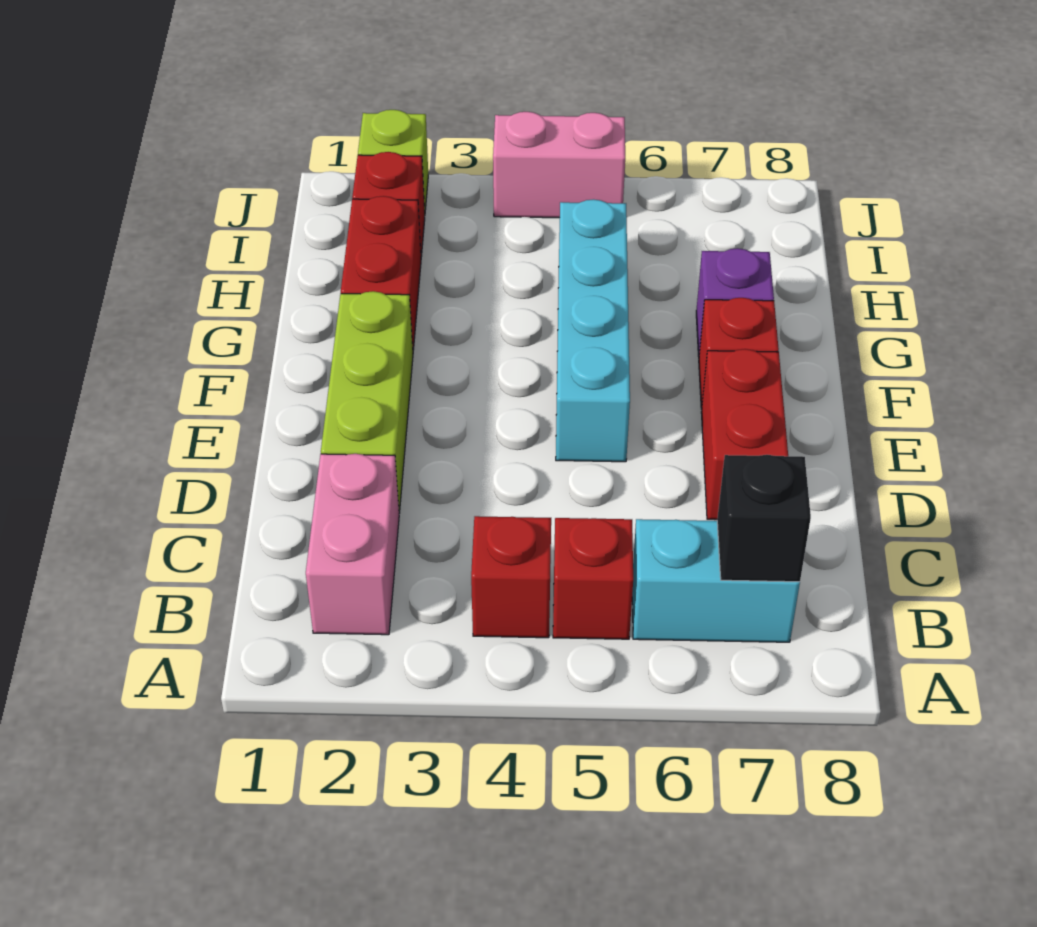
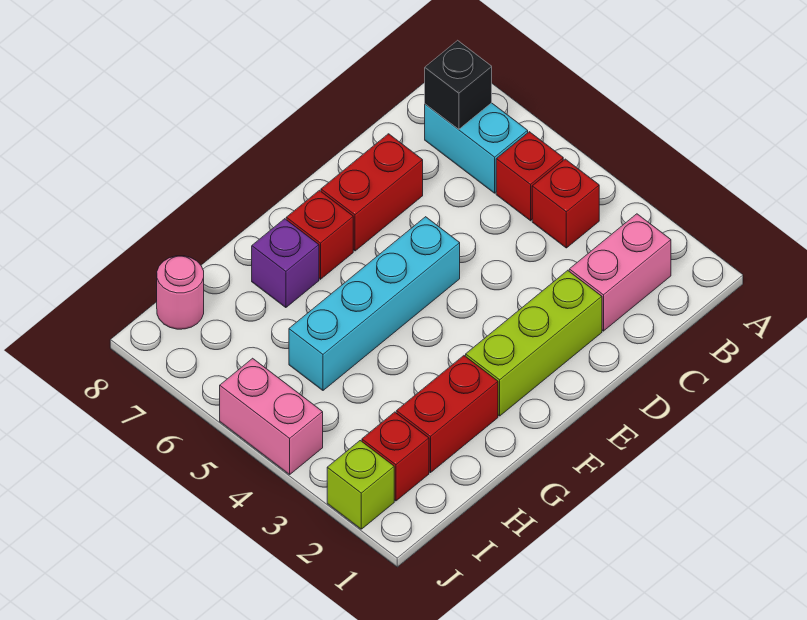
none -> pink 1x1 round brick [157,256,204,329]

